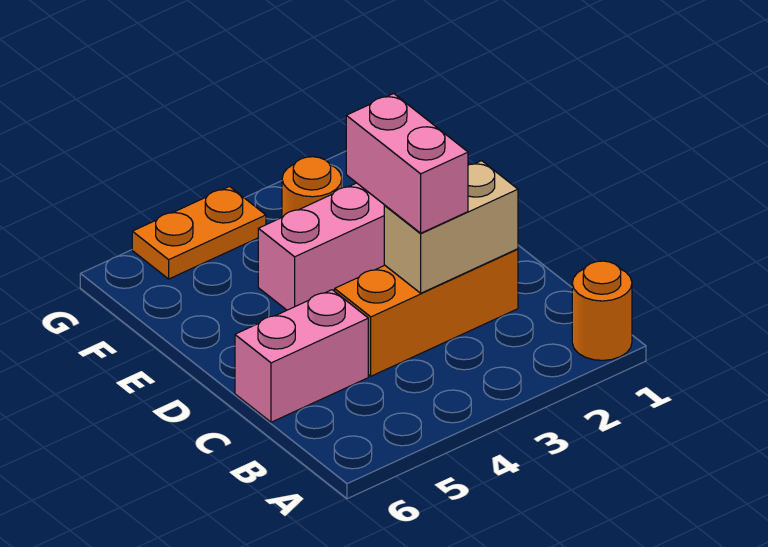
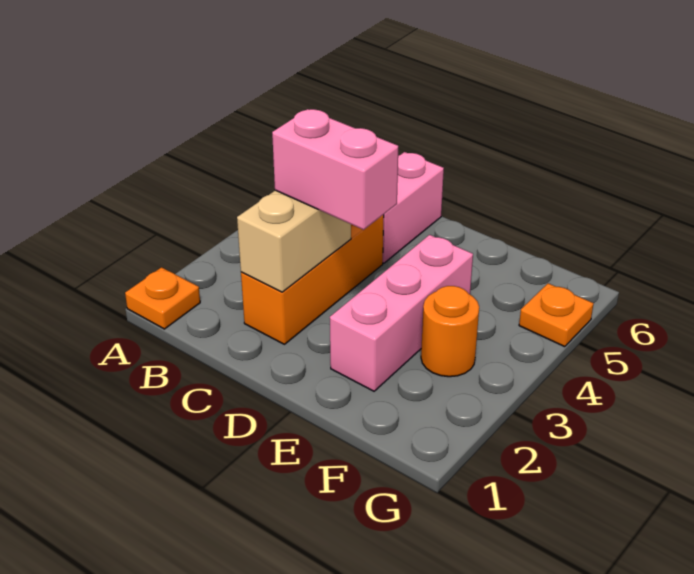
orange 1x1 round brick [572,261,632,360] -> orange 1x1 plate [125,267,200,329]
orange 1x2 plate [132,187,266,279] -> orange 1x1 plate [519,283,594,347]

